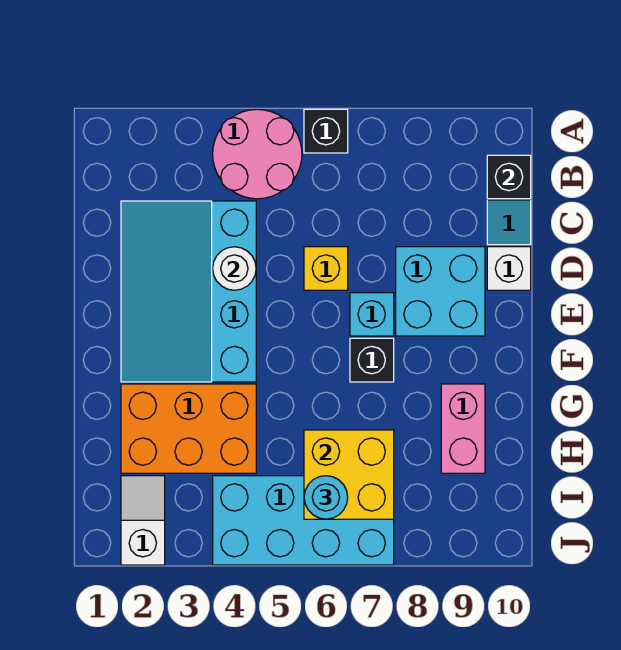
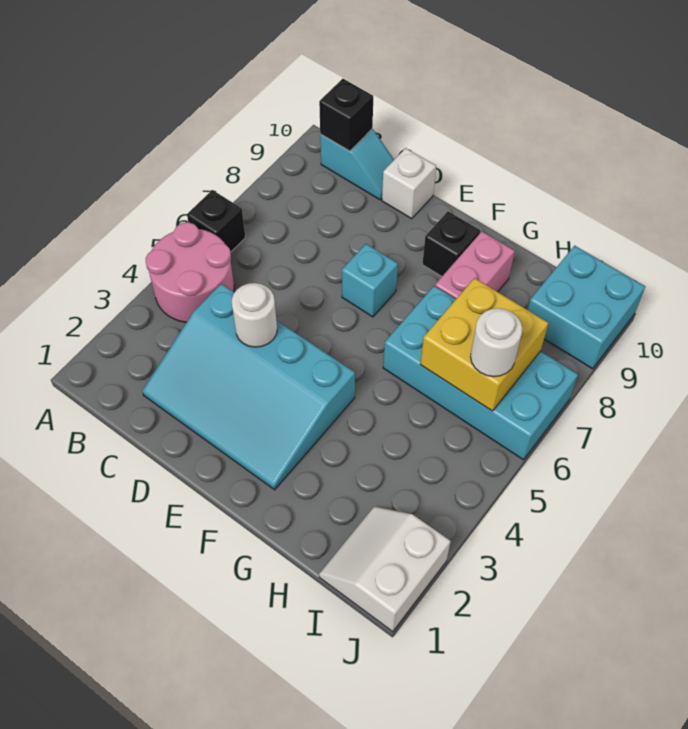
yellow 1x1 brick [304,247,348,290] -> none
cyan 2x2 brick [396,247,485,336] -> cyan 2x2 brick moved to [528,246,645,369]
black 1x1 brick [350,338,394,382] -> black 1x1 brick moved to [422,211,480,276]
orange 2x3 brick [121,384,256,473] -> none
pink 1x2 brick [441,384,485,473] -> pink 1x2 brick turned to [435,232,515,299]
white 1x2 slope [121,476,165,565] -> white 2x2 slope [319,507,451,632]
cyan 2x4 brick [213,476,394,565] -> cyan 2x4 brick turned to [383,286,578,460]
cyan 1x1 round brick [304,476,348,519] -> white 1x1 round brick [471,308,522,377]

